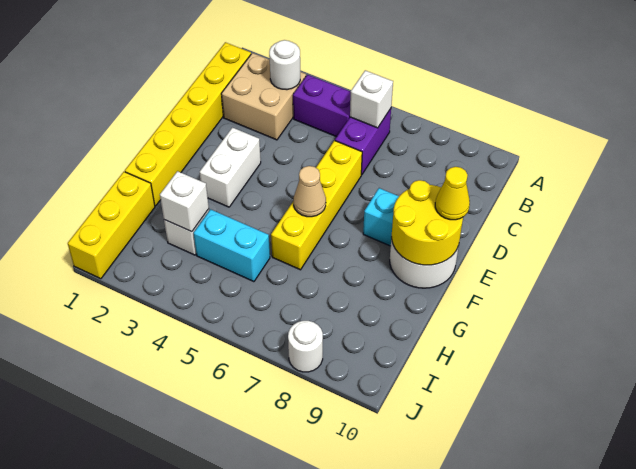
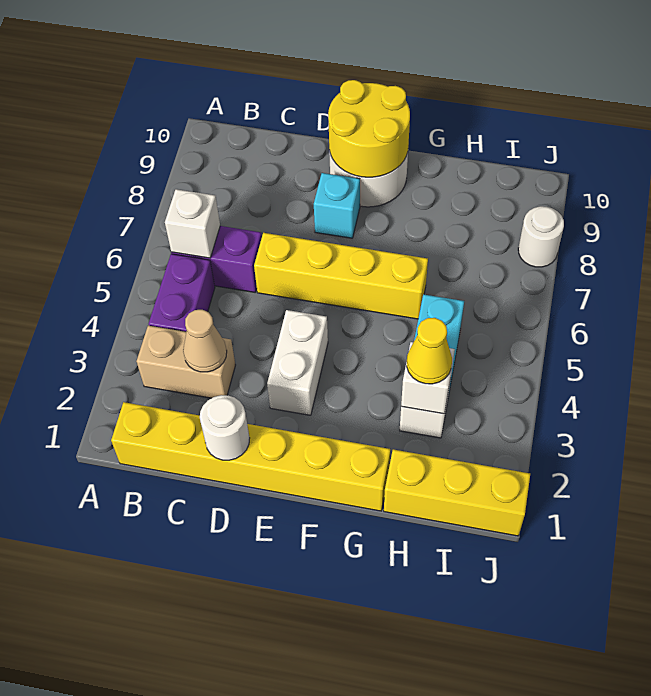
tan 2x2 brick [221,53,306,140] -> tan 1x2 brick [137,326,235,398]
white 1x1 round brick [269,40,300,90] -> white 1x1 round brick moved to [200,395,250,460]
white 1x2 brick [200,127,261,207] -> white 1x2 brick turned to [267,310,328,415]
yellow 1x1 cone [435,167,470,220] -> yellow 1x1 cone moved to [407,318,452,384]
tan 1x1 cone [294,166,326,217] -> tan 1x1 cone moved to [183,310,227,372]

